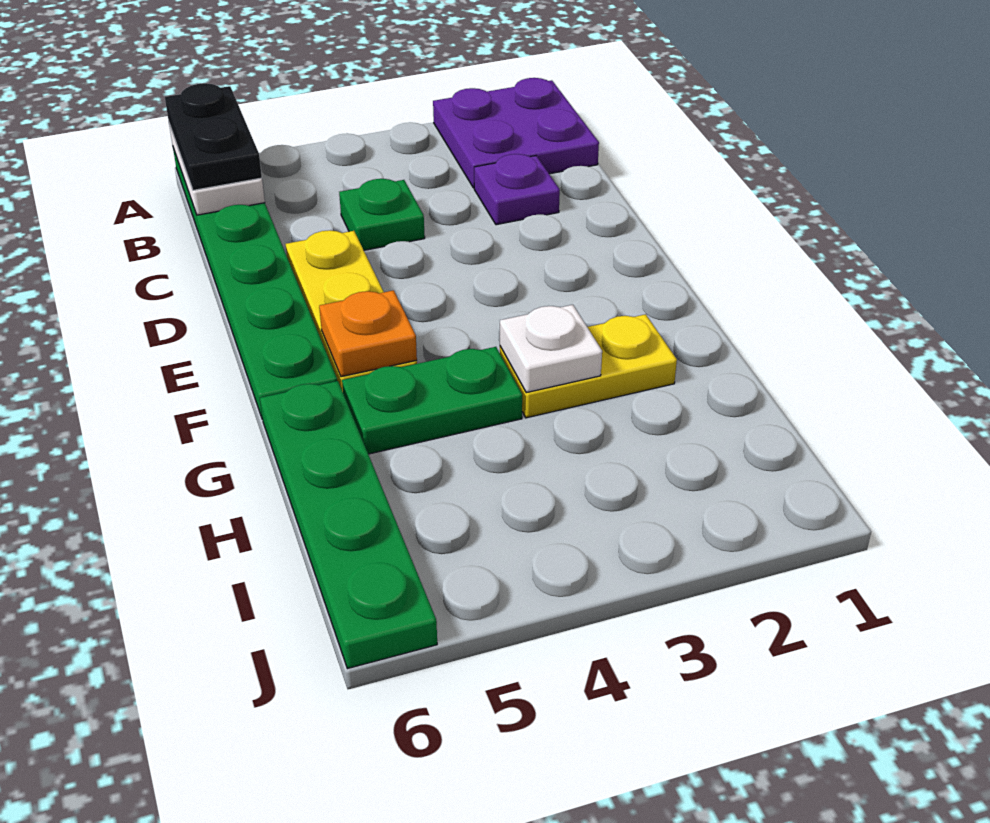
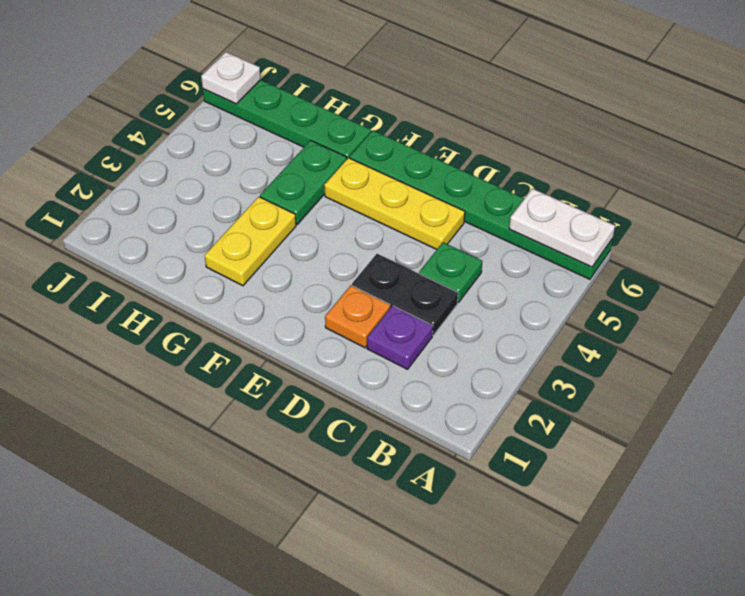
purple 2x2 plate [433,78,599,188] -> none
black 1x2 plate [165,83,262,190] -> black 1x2 plate moved to [352,254,458,335]
orange 1x1 plate [319,290,417,377] -> orange 1x1 plate moved to [325,285,390,348]
white 1x1 plate [500,305,602,393] -> white 1x1 plate moved to [201,52,261,104]

